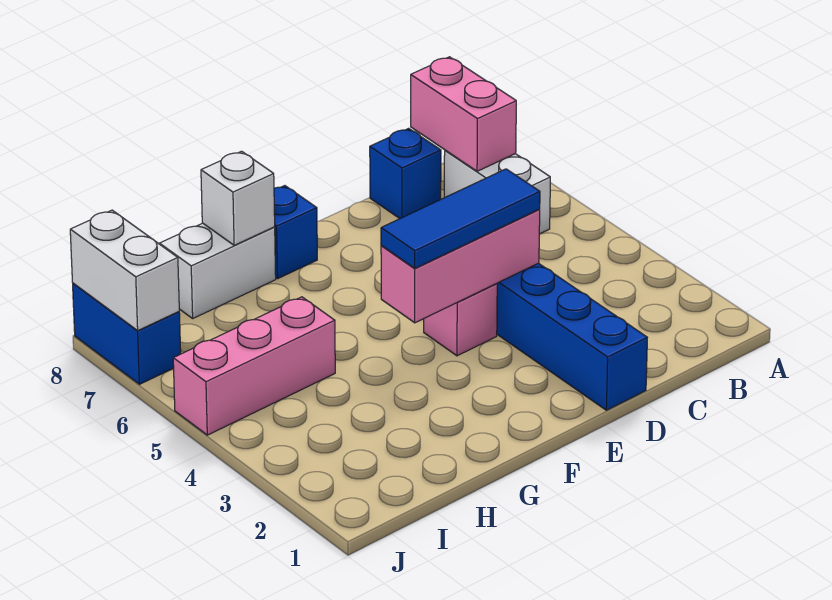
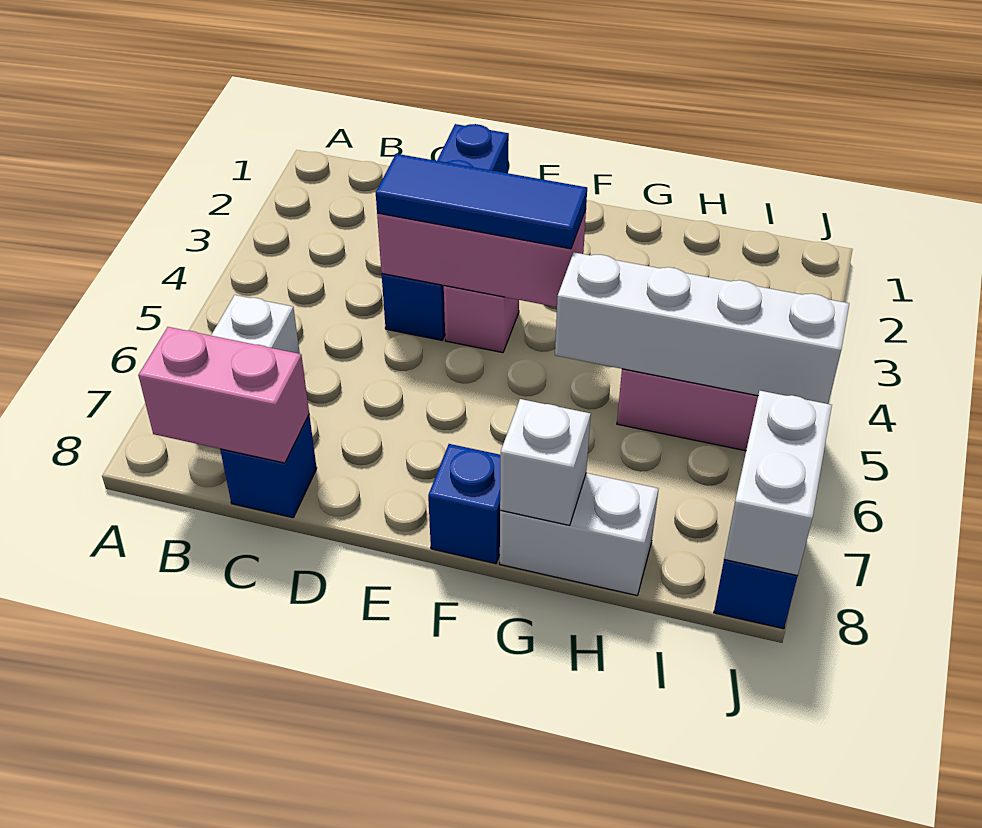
pink 1x2 brick [411,57,516,171] -> pink 1x2 brick turned to [138,327,309,463]
none -> white 1x4 brick [555,252,849,404]

